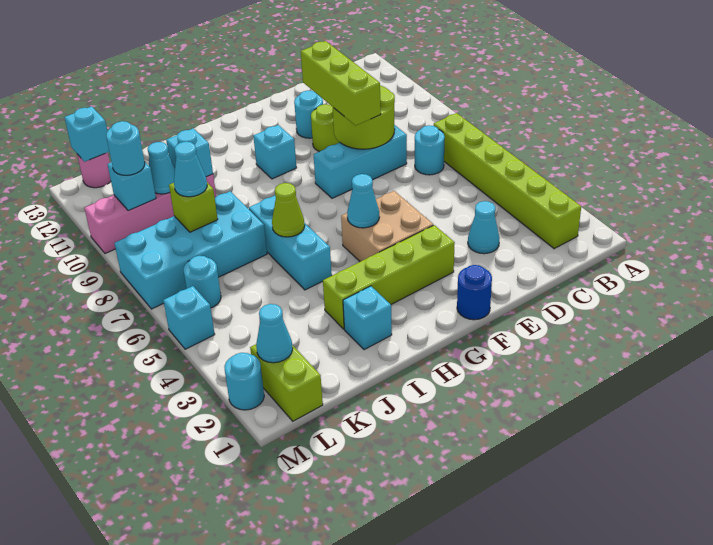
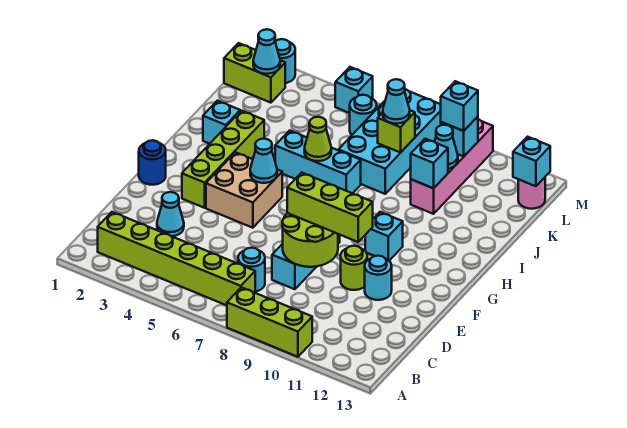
none -> lime 1x3 brick [227,287,312,357]
cyan 1x1 round brick [106,121,145,175] -> cyan 1x1 brick [441,81,478,131]

